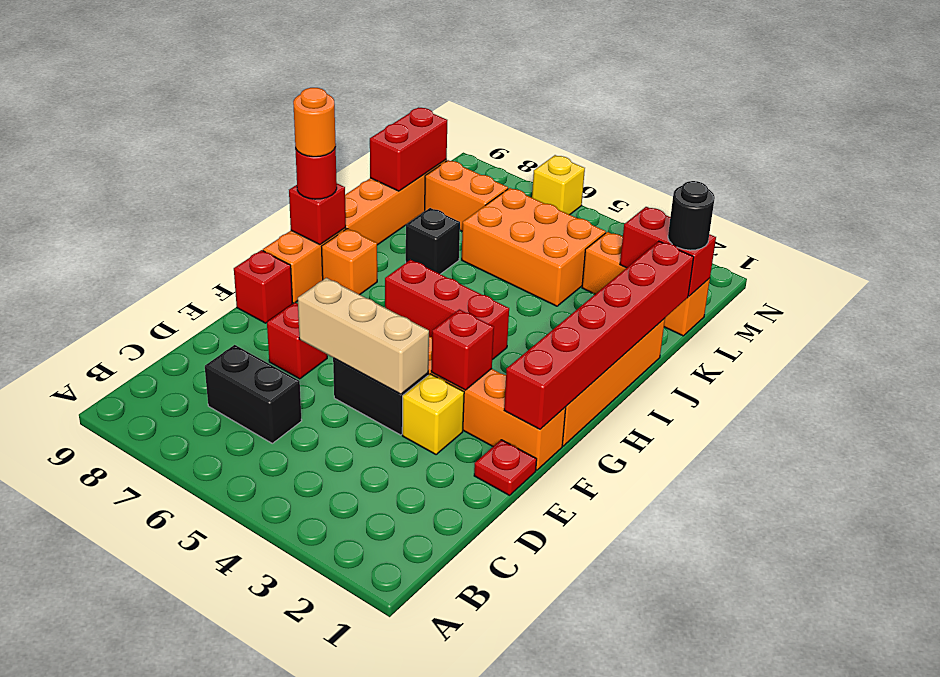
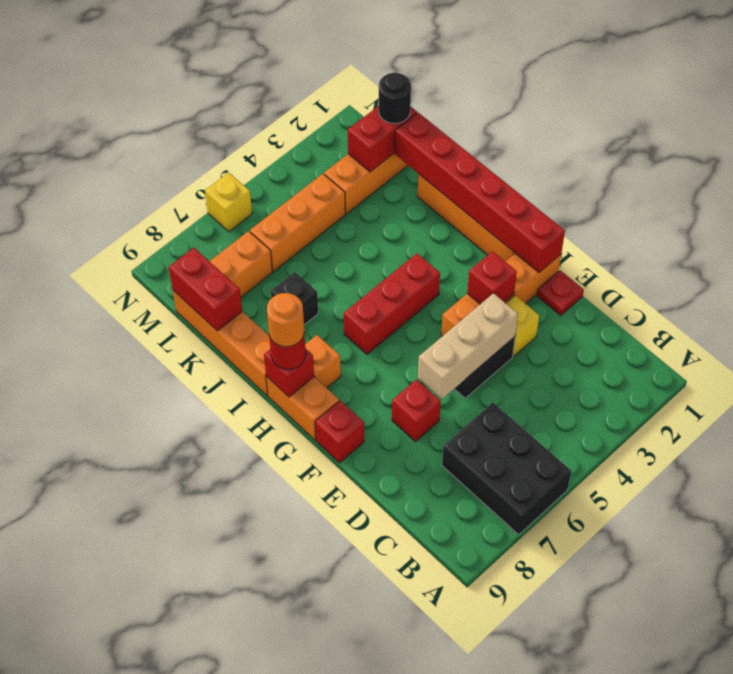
black 1x2 brick [205,345,302,443] -> black 2x3 brick [442,403,571,535]
orange 2x3 brick [462,188,606,306] -> orange 1x3 brick [250,174,345,271]

